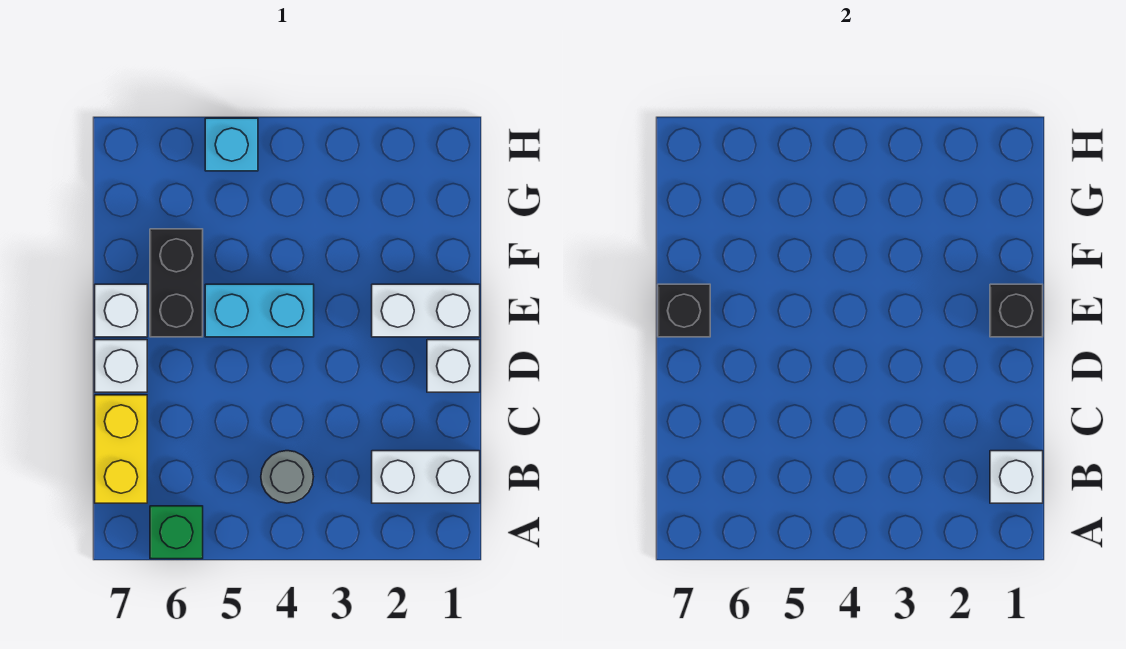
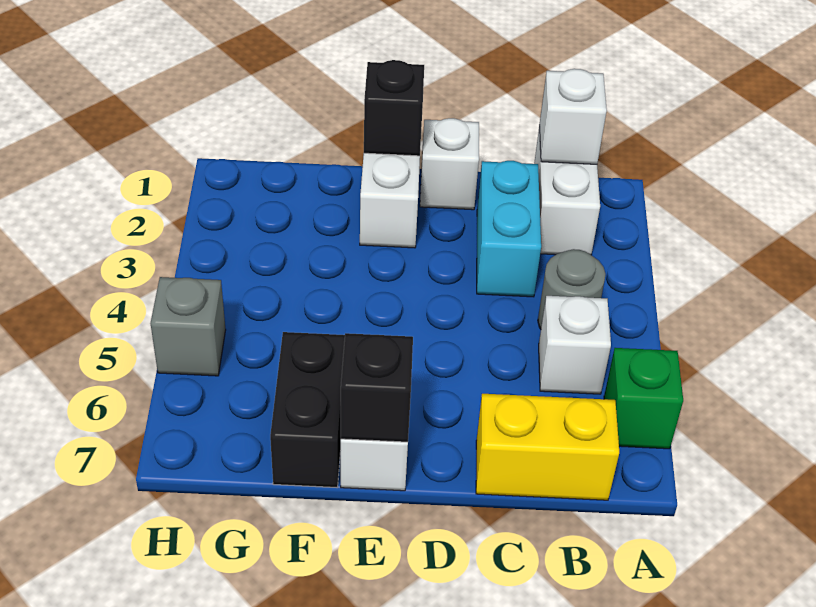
white 1x1 brick [95,340,147,392] -> white 1x1 brick moved to [539,296,611,394]
cyan 1x2 brick [205,284,314,337] -> cyan 1x2 brick moved to [477,161,541,297]
black 1x2 brick [150,229,203,337] -> black 1x2 brick turned to [270,332,345,487]
cyan 1x1 brick [205,118,258,171] -> grey 1x1 brick [151,277,226,376]

